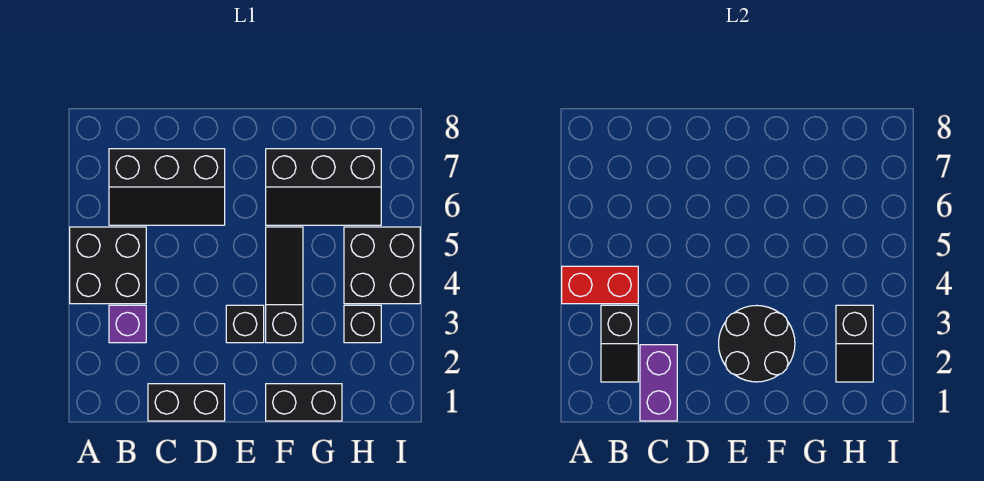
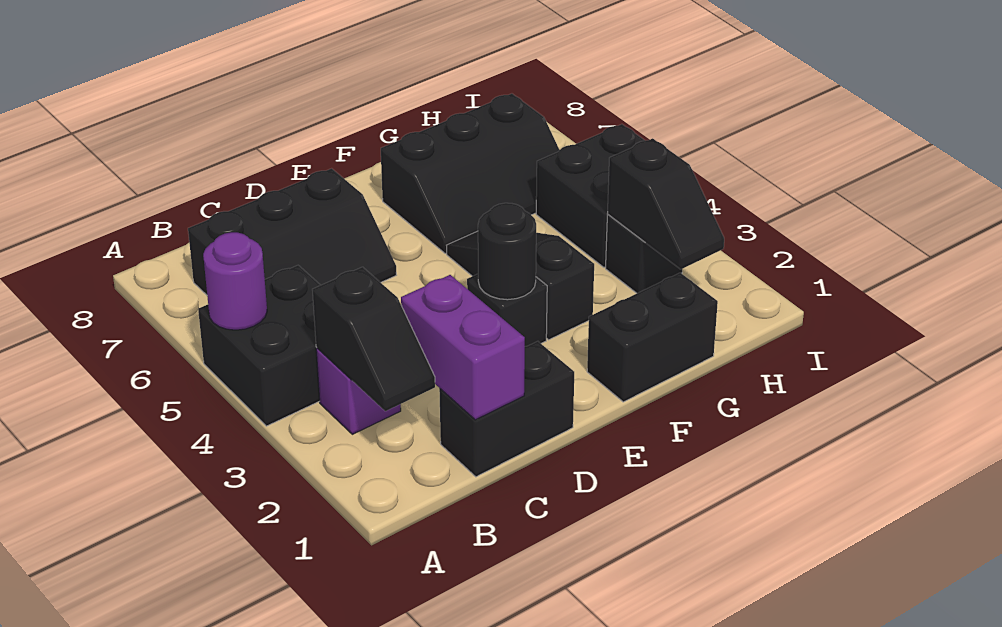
red 1x2 brick [562,266,638,304] -> none
none -> purple 1x1 round brick [203,232,267,330]
black 2x2 round brick [719,305,795,382] -> black 1x1 round brick [478,203,536,300]

